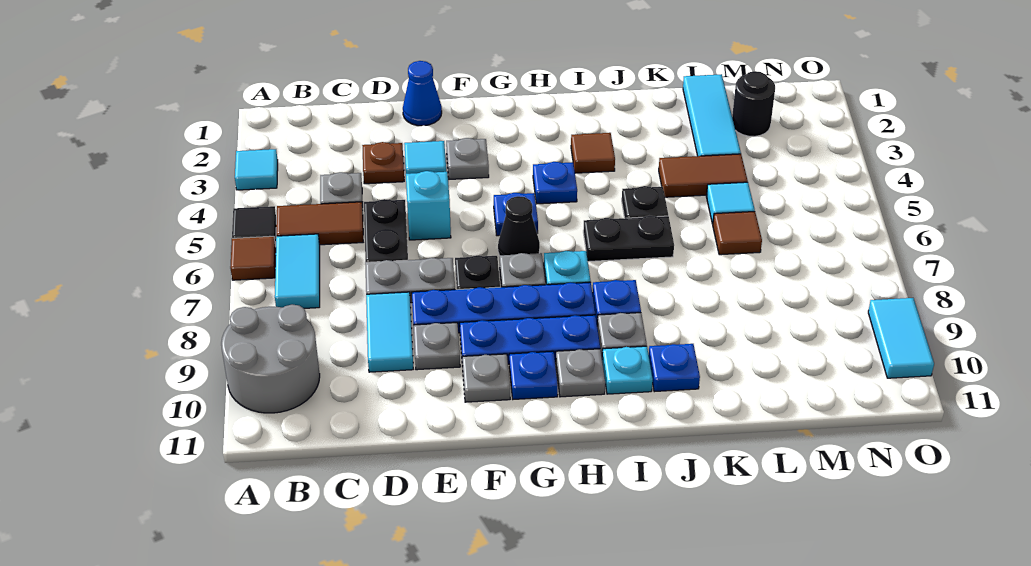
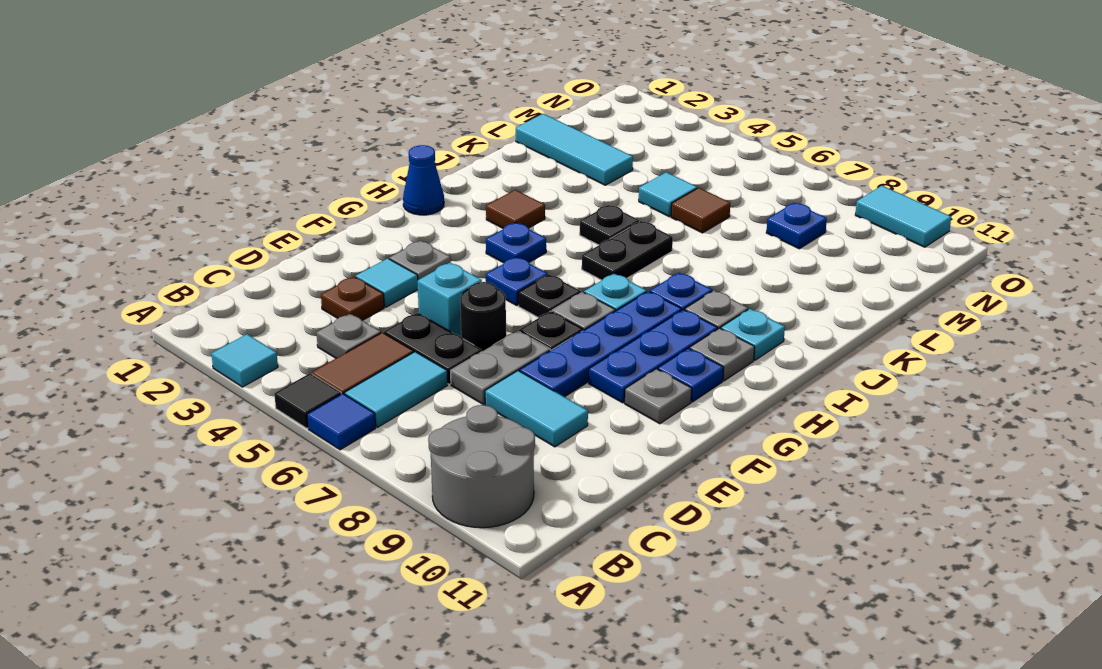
brown 1x1 tile [230,236,276,280] -> blue 1x1 tile [307,394,376,450]
cyan 1x2 tile [275,234,320,308] -> cyan 1x2 tile turned to [345,352,448,427]
blue 1x1 cone [403,61,442,126] -> blue 1x1 cone moved to [403,145,444,215]
grey 1x1 plate [413,323,460,370] -> none
black 1x1 cone [498,196,540,256] -> black 1x1 plate [518,274,581,317]
blue 1x1 plate [649,344,700,392] -> blue 1x1 plate moved to [766,203,827,249]
brown 1x2 tile [659,154,748,197] -> none
black 1x1 round brick [732,71,775,137] -> black 1x1 round brick moved to [460,282,506,351]

